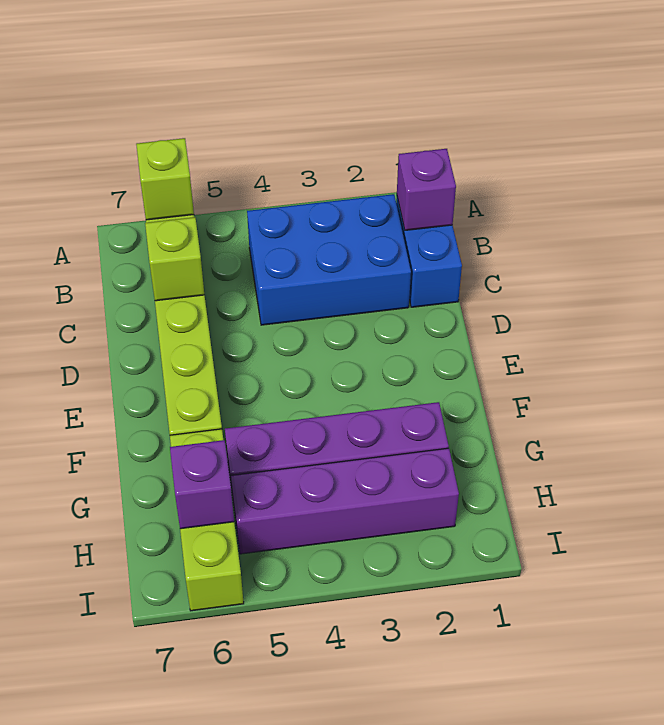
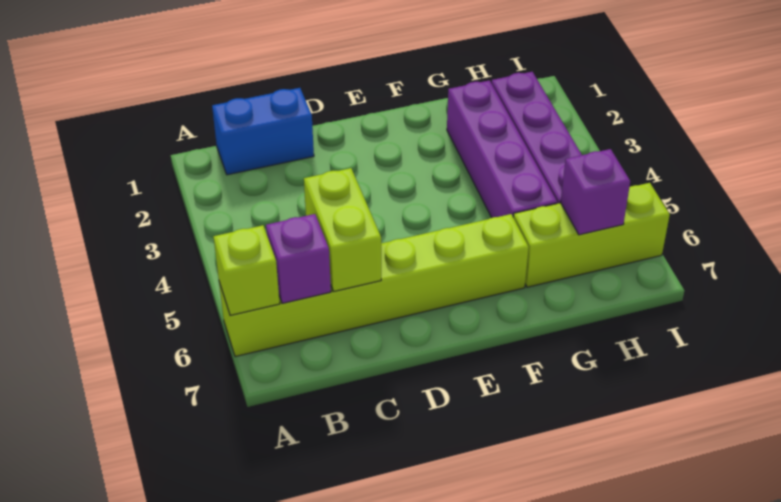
purple 1x1 brick [397,149,456,230] -> purple 1x1 brick moved to [266,214,331,303]
blue 2x3 brick [247,194,411,325] -> none
lime 1x1 brick [145,217,204,301] -> lime 1x2 brick [304,168,381,291]

